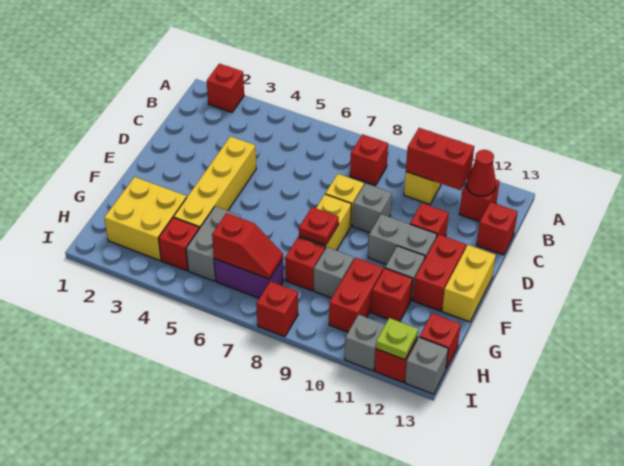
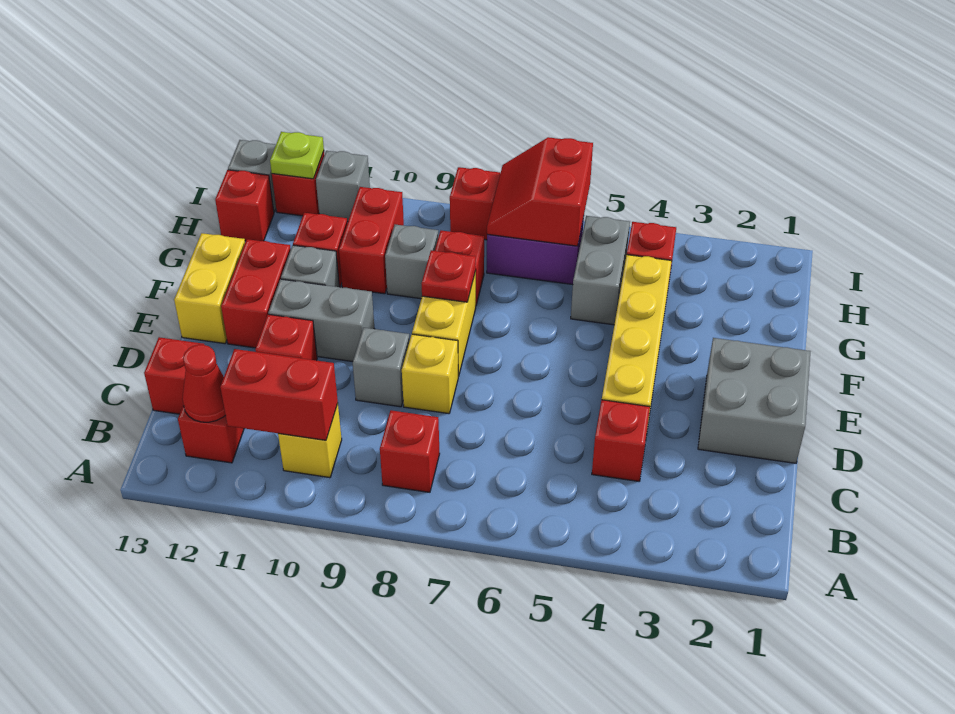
red 1x1 brick [207,64,244,112] -> red 1x1 brick moved to [592,400,650,481]
none -> grey 2x2 brick [698,338,811,463]
yellow 2x2 brick [104,177,187,260] -> none
red 1x2 slope [212,213,283,279] -> red 2x2 slope [487,137,593,246]

